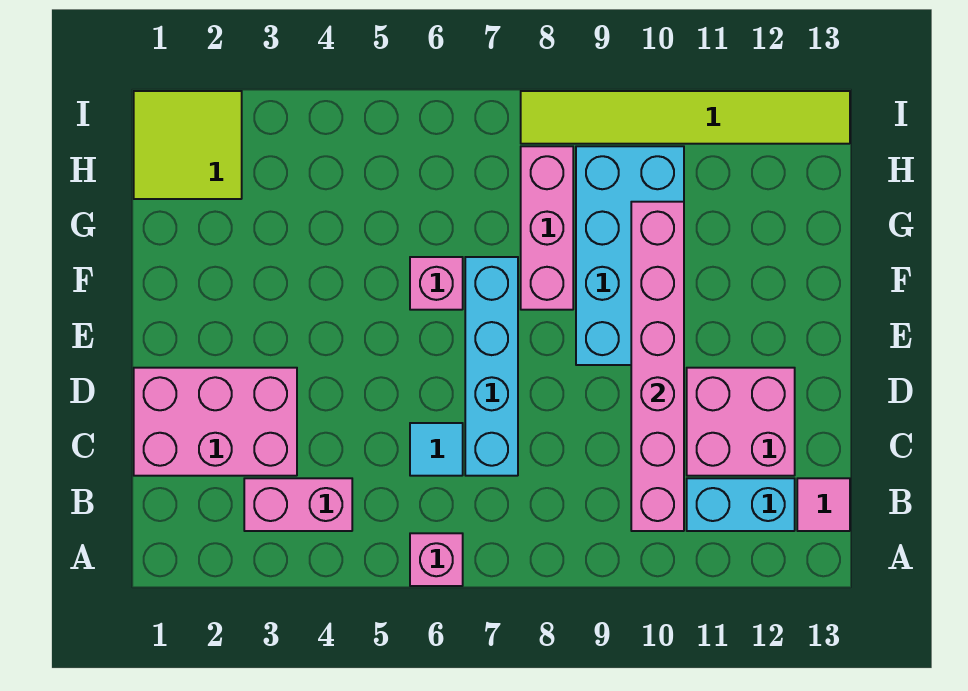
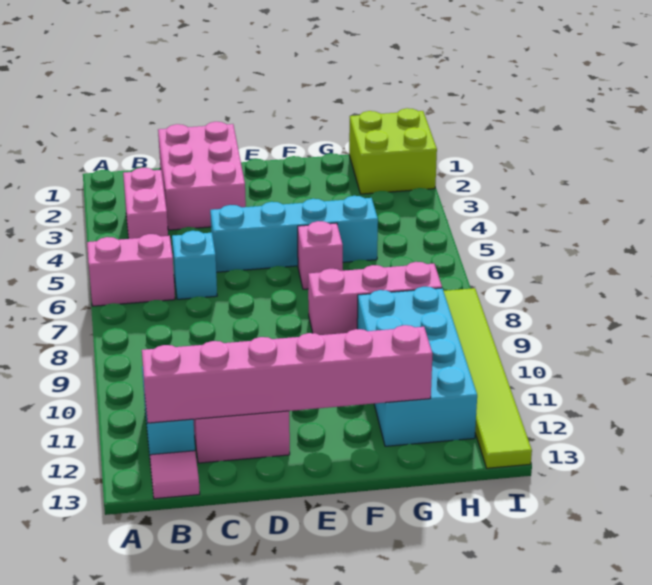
pink 1x1 brick [410,533,463,586] -> pink 1x2 brick [87,234,175,306]
pink 1x6 brick [631,202,684,531] -> pink 1x6 brick moved to [142,325,433,423]
cyan 1x1 tile [410,423,463,476] -> cyan 1x1 brick [172,231,217,299]
cyan 1x4 brick [465,257,518,476] -> cyan 1x4 brick moved to [210,196,378,272]
cyan 2x4 brick [576,146,684,365] -> cyan 2x4 brick turned to [357,287,477,446]
lime 2x2 tile [134,91,242,199] -> lime 2x2 brick [349,108,437,194]

